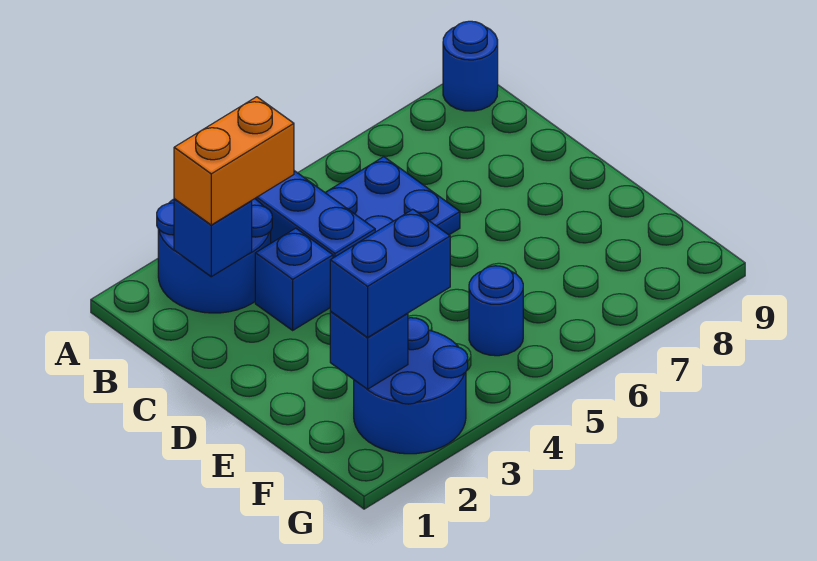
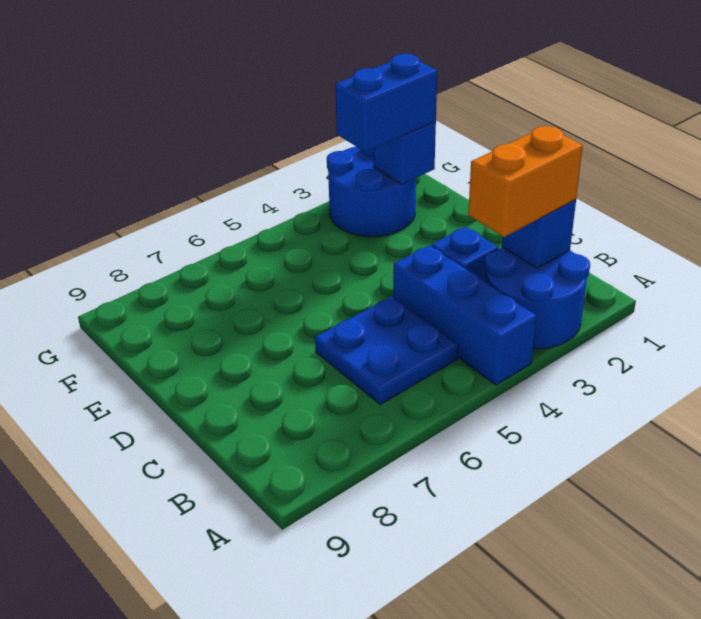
blue 1x1 round brick [443,21,498,111] -> none
blue 1x1 round brick [469,266,523,356] -> none

